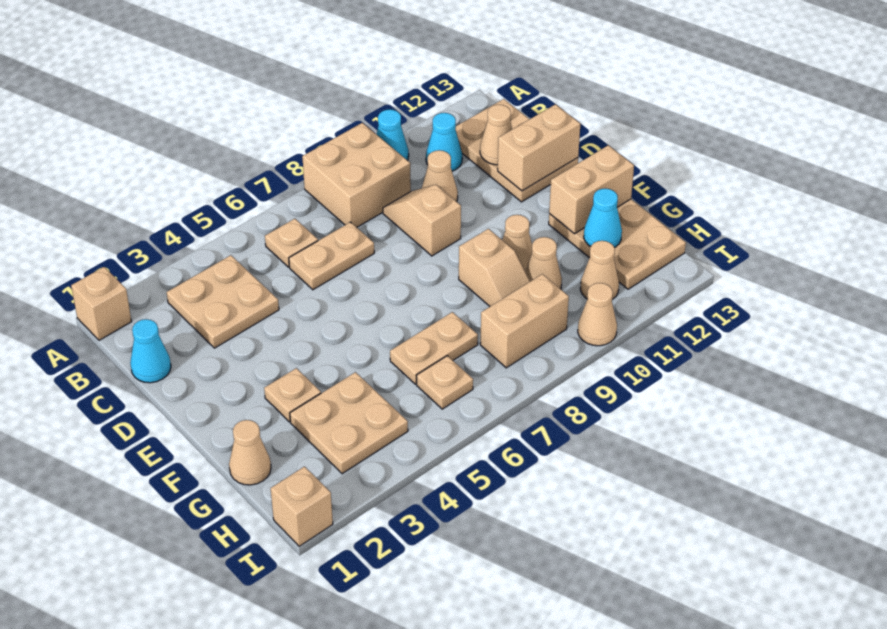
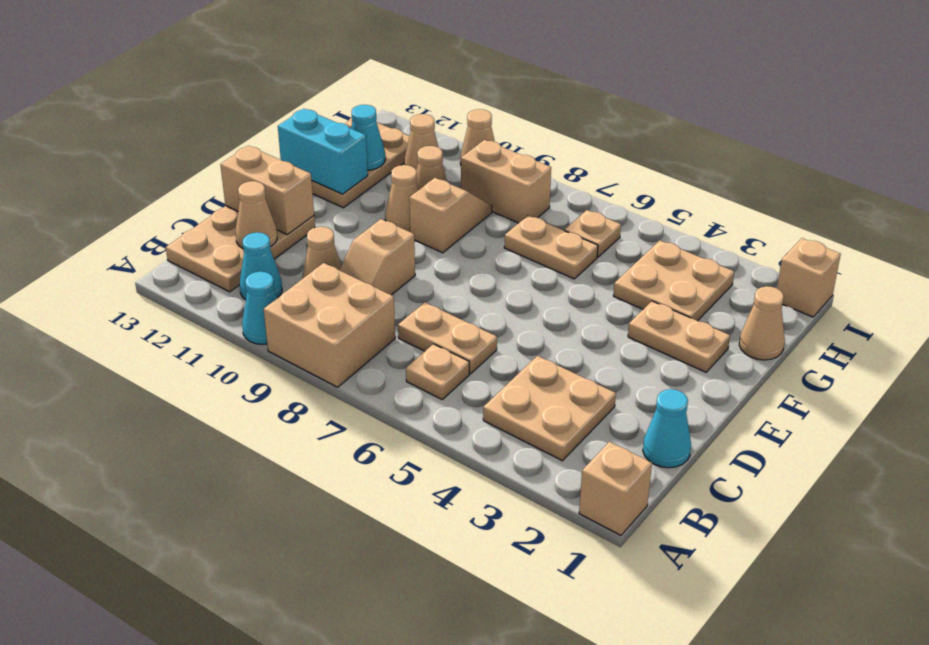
tan 1x1 plate [264,368,321,422] -> tan 1x2 plate [628,301,730,372]
tan 1x2 brick [549,145,634,234] -> cyan 1x2 brick [278,109,368,194]

